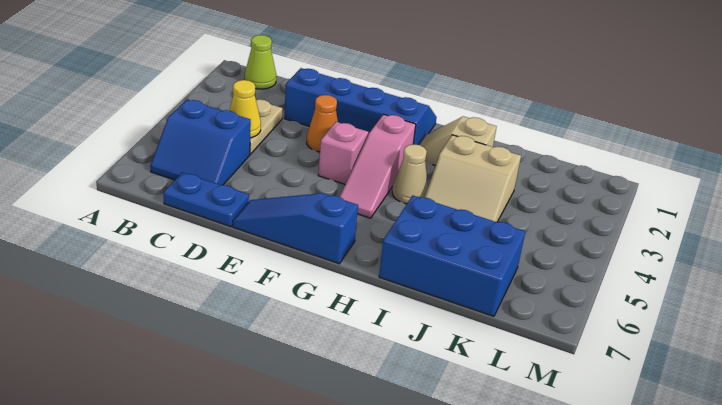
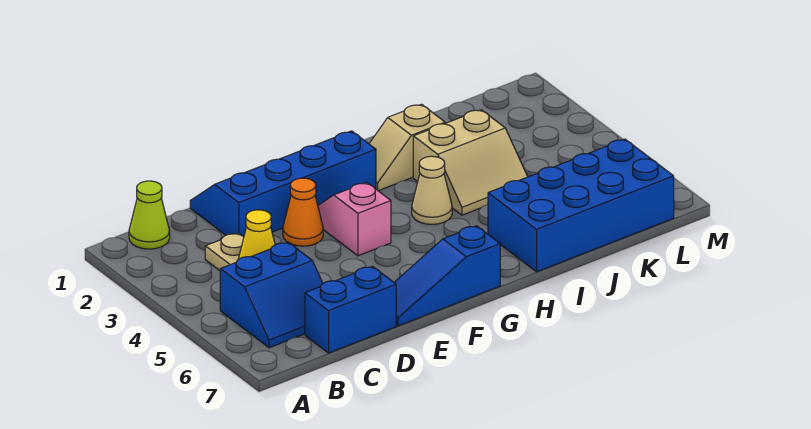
blue 1x2 plate [163,172,249,227] -> blue 1x2 brick [305,266,396,353]
pink 1x3 slope [340,114,416,218] -> none
blue 2x3 brick [379,195,525,316] -> blue 2x4 brick [488,139,674,272]

